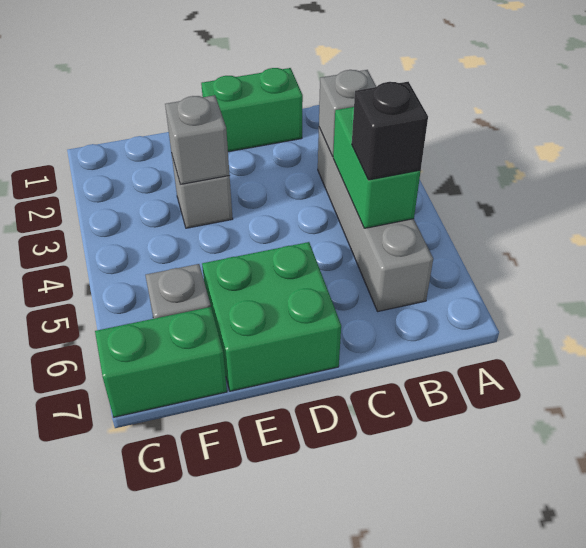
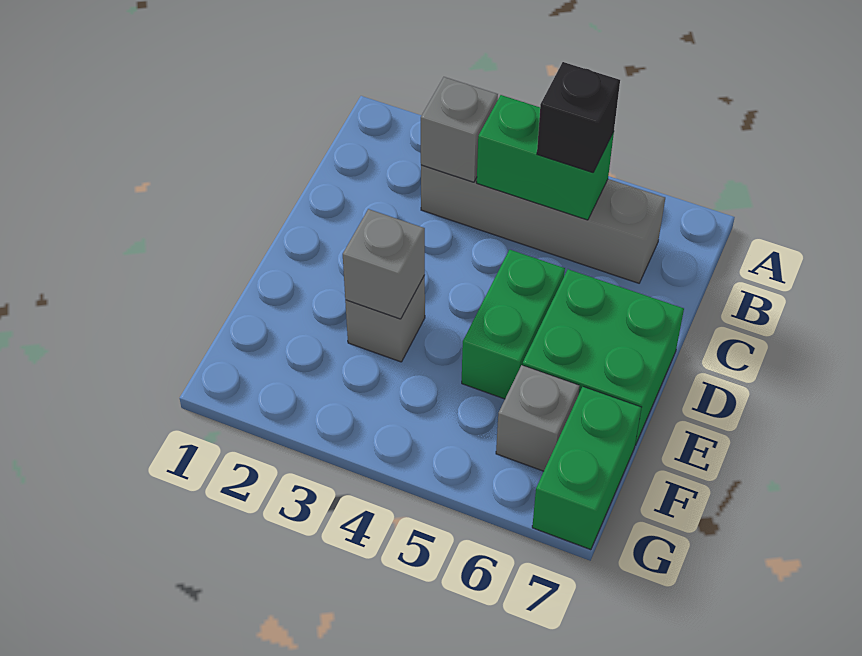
green 1x2 brick [201,68,303,152] -> green 1x2 brick moved to [462,250,565,399]

